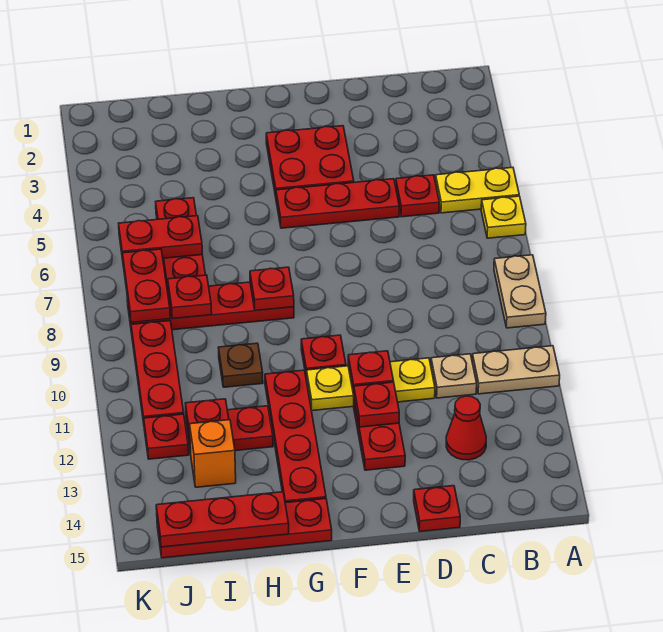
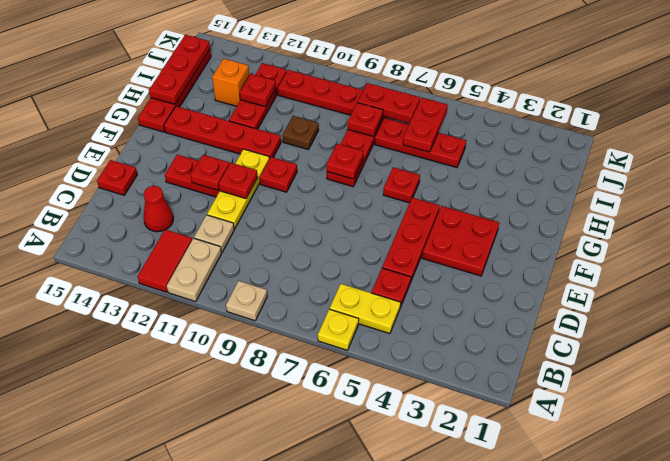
yellow 1x2 plate [435,167,519,213] -> yellow 1x2 plate turned to [330,284,401,334]
tan 1x2 plate [494,255,546,328] -> tan 1x1 plate [226,281,267,321]
none -> red 1x2 tile [138,230,192,292]
none -> red 1x1 plate [383,167,420,203]

